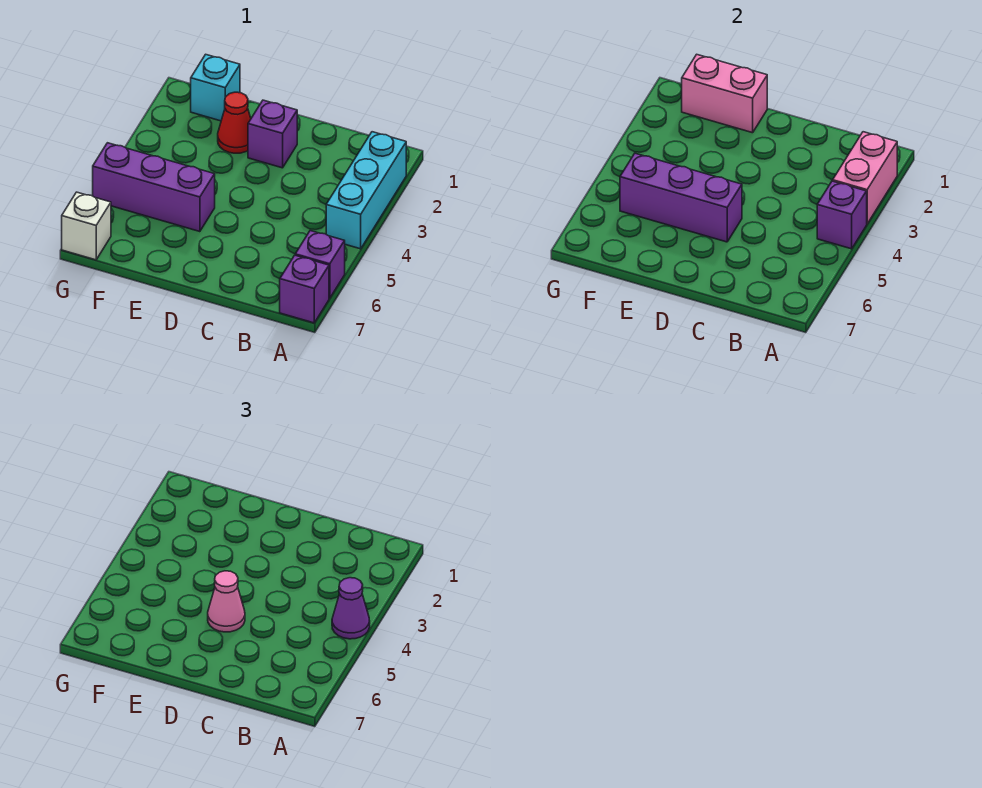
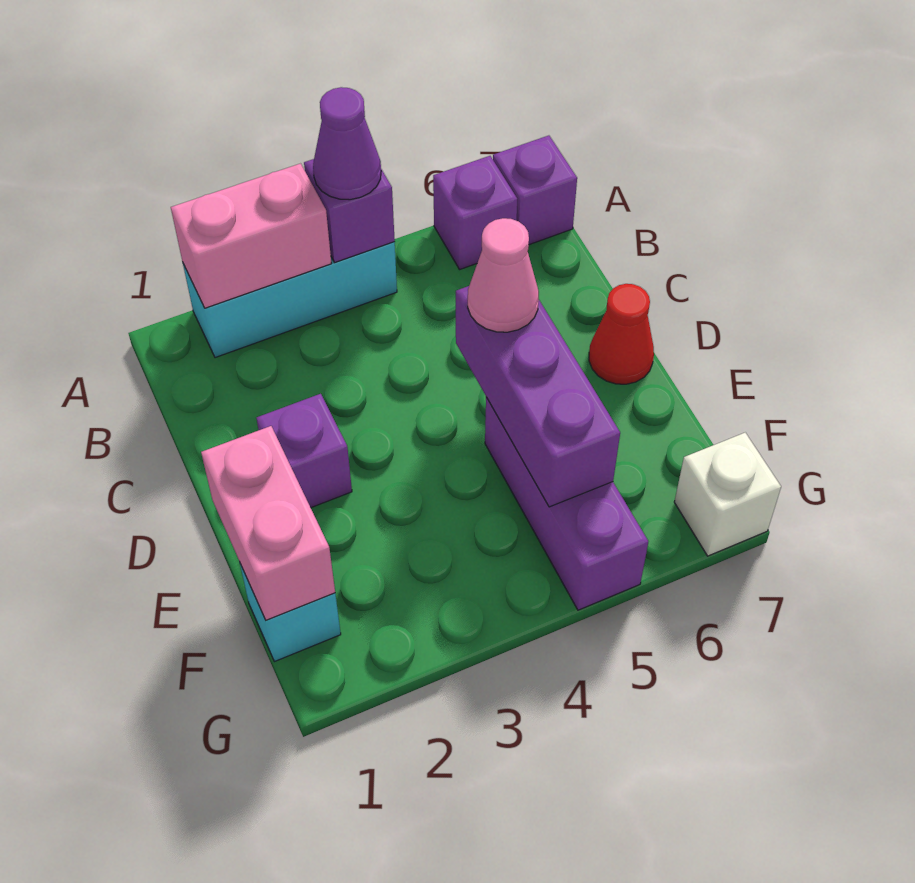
red 1x1 cone [218,92,251,153] -> red 1x1 cone moved to [589,284,654,384]

